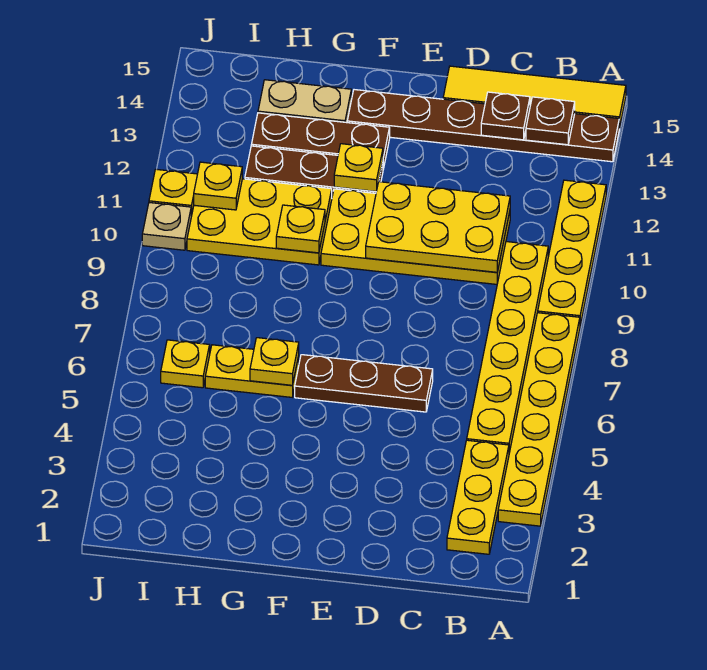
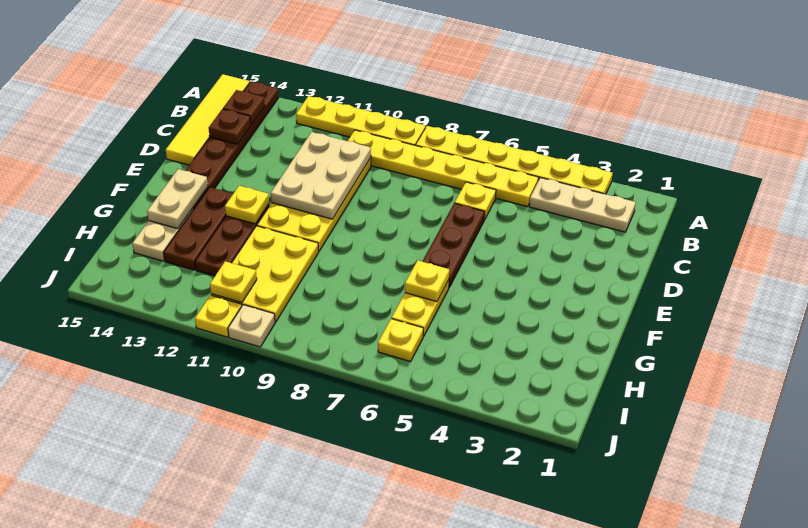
yellow 1x3 plate [447,440,509,554] -> tan 1x3 plate [529,178,636,232]
yellow 2x3 plate [366,182,510,272] -> tan 2x3 plate [271,132,371,219]
none -> tan 1x2 plate [147,169,208,229]
yellow 1x1 plate [276,205,325,253] -> yellow 1x1 plate moved to [455,182,496,219]

